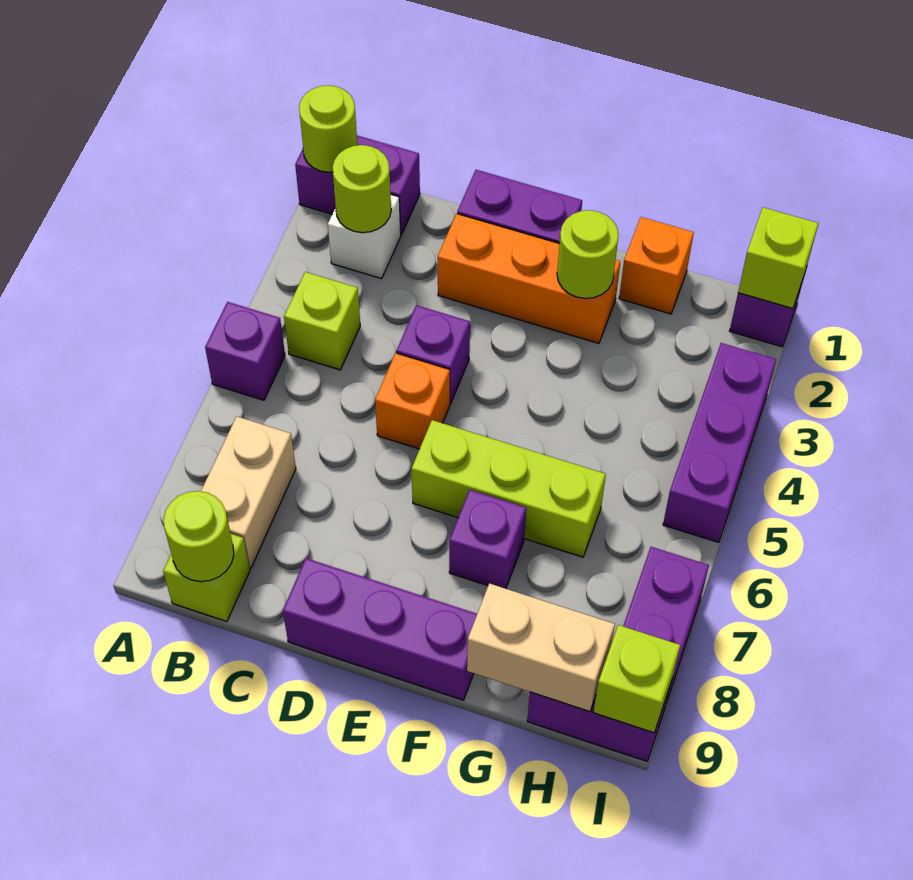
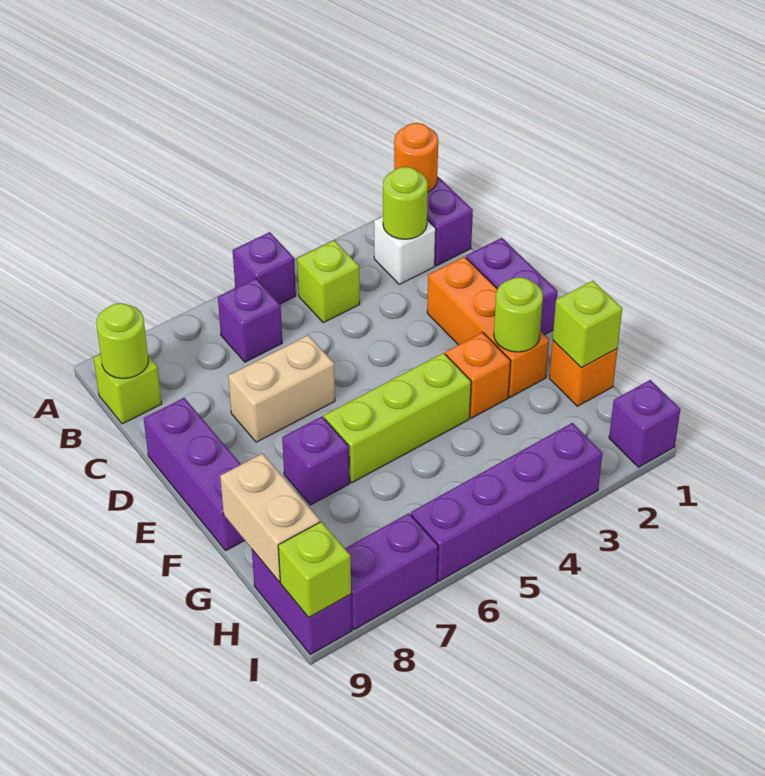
lime 1x1 round brick [299,85,357,172] -> orange 1x1 round brick [394,123,438,192]
tan 1x2 brick [201,417,296,568] -> tan 1x2 brick moved to [228,335,335,442]
purple 1x1 brick [396,305,470,404] -> purple 1x1 brick moved to [218,278,282,362]
orange 1x1 brick [375,353,450,449] -> orange 1x1 brick moved to [445,332,511,418]
lime 1x3 brick [411,420,606,557] -> lime 1x3 brick turned to [324,353,471,483]
lime 1x1 brick [738,207,819,308] -> lime 1x1 brick moved to [553,281,622,368]
purple 1x3 brick [663,343,776,542] -> purple 1x4 brick [411,423,602,581]

